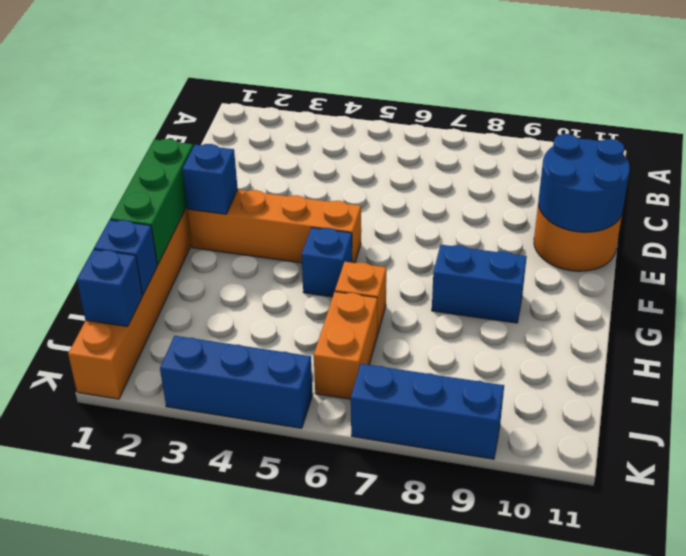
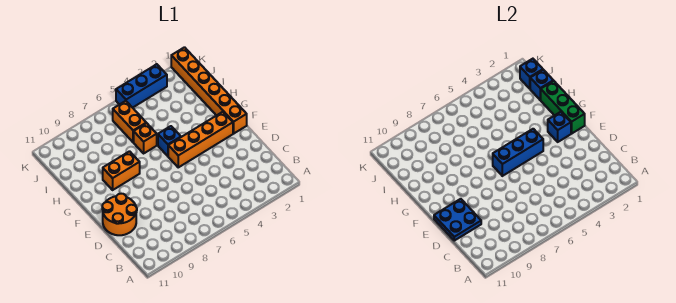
blue 2x2 round brick [538,134,630,232] -> blue 2x2 plate [434,199,481,241]
blue 1x2 brick [432,245,527,323] -> orange 1x2 brick [103,151,140,190]
blue 1x3 brick [351,364,504,459] -> blue 1x3 brick moved to [493,129,543,176]

